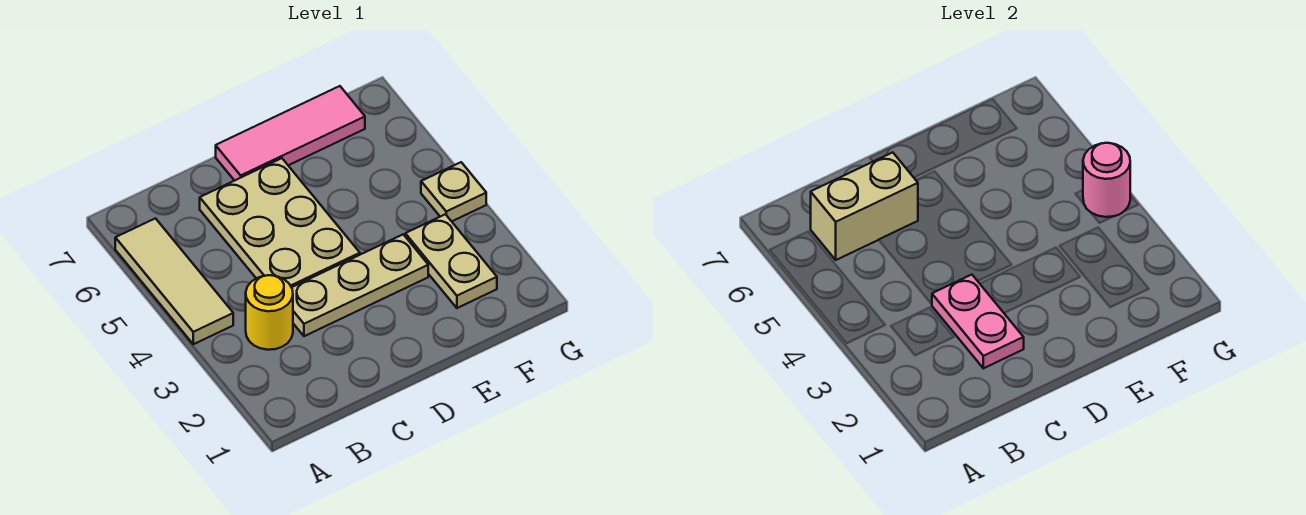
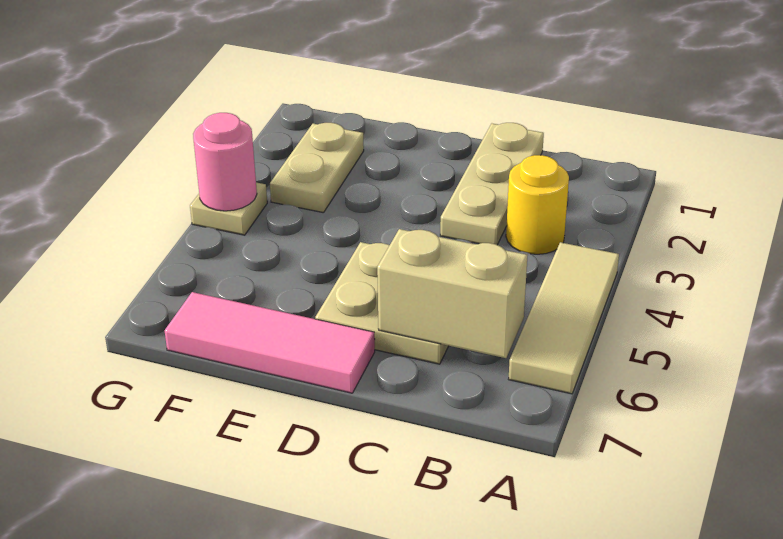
pink 1x2 plate [932,275,1024,368] -> none
tan 1x3 plate [292,234,428,336] -> tan 1x3 plate turned to [440,123,544,245]
tan 2x3 plate [200,158,360,287] -> tan 2x2 plate [315,242,448,364]

